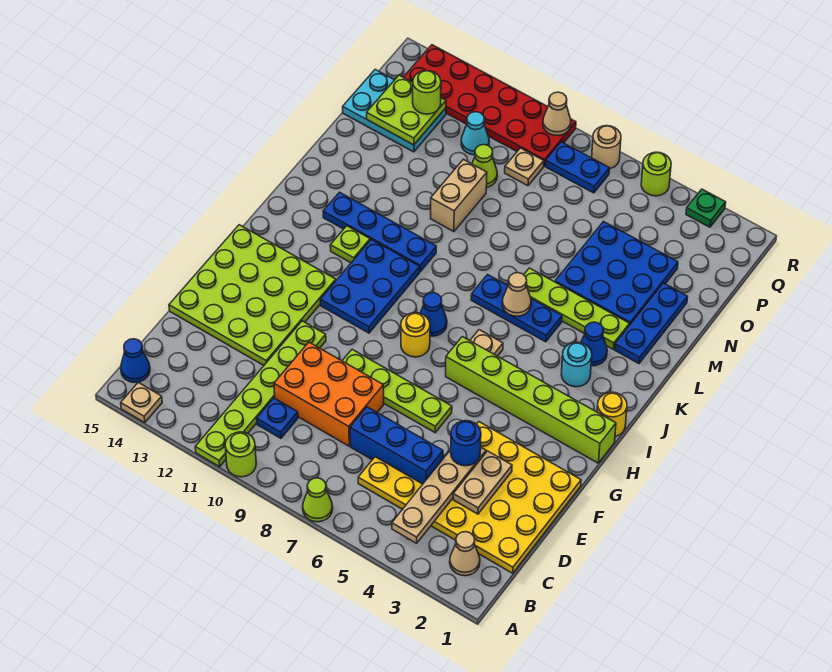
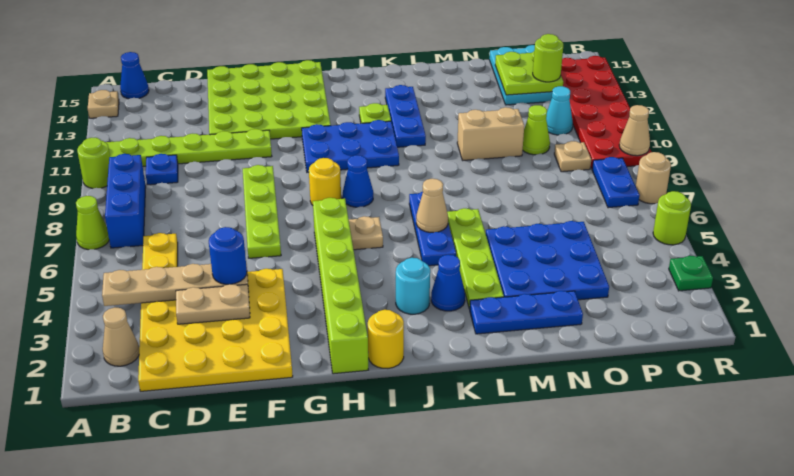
blue 1x3 brick [350,407,443,484] -> blue 1x3 brick moved to [105,154,146,248]
orange 2x3 brick [274,342,384,446] -> none
blue 1x4 plate [323,192,436,272] -> blue 1x3 plate [385,85,426,147]

